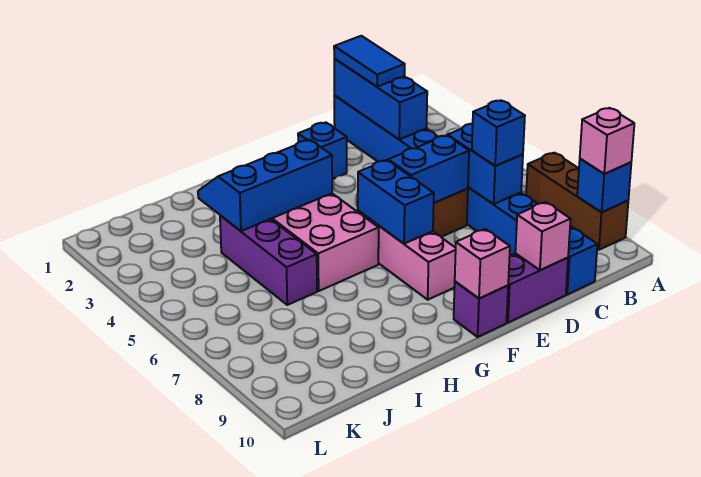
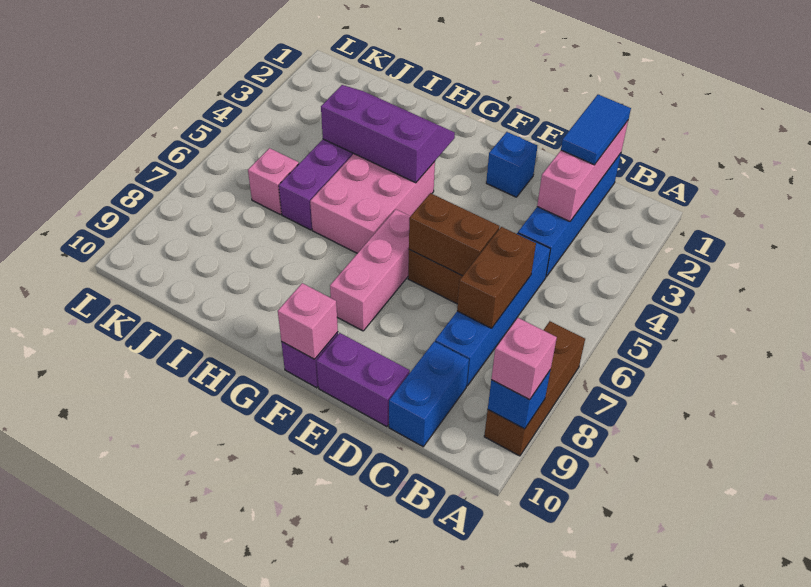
blue 1x3 brick [334,59,427,139] -> pink 1x3 brick [537,121,628,221]
blue 1x2 brick [448,124,523,204] -> brown 1x2 brick [457,227,536,328]
blue 1x1 brick [472,100,525,166] -> none
blue 1x2 brick [388,135,469,203] -> brown 1x2 brick [409,193,499,276]
pink 1x1 brick [515,202,571,270] -> pink 1x1 brick moved to [248,148,299,214]
blue 1x2 brick [358,160,434,244] -> none
blue 2x3 slope [198,140,332,231] -> purple 2x3 slope [321,85,455,183]

